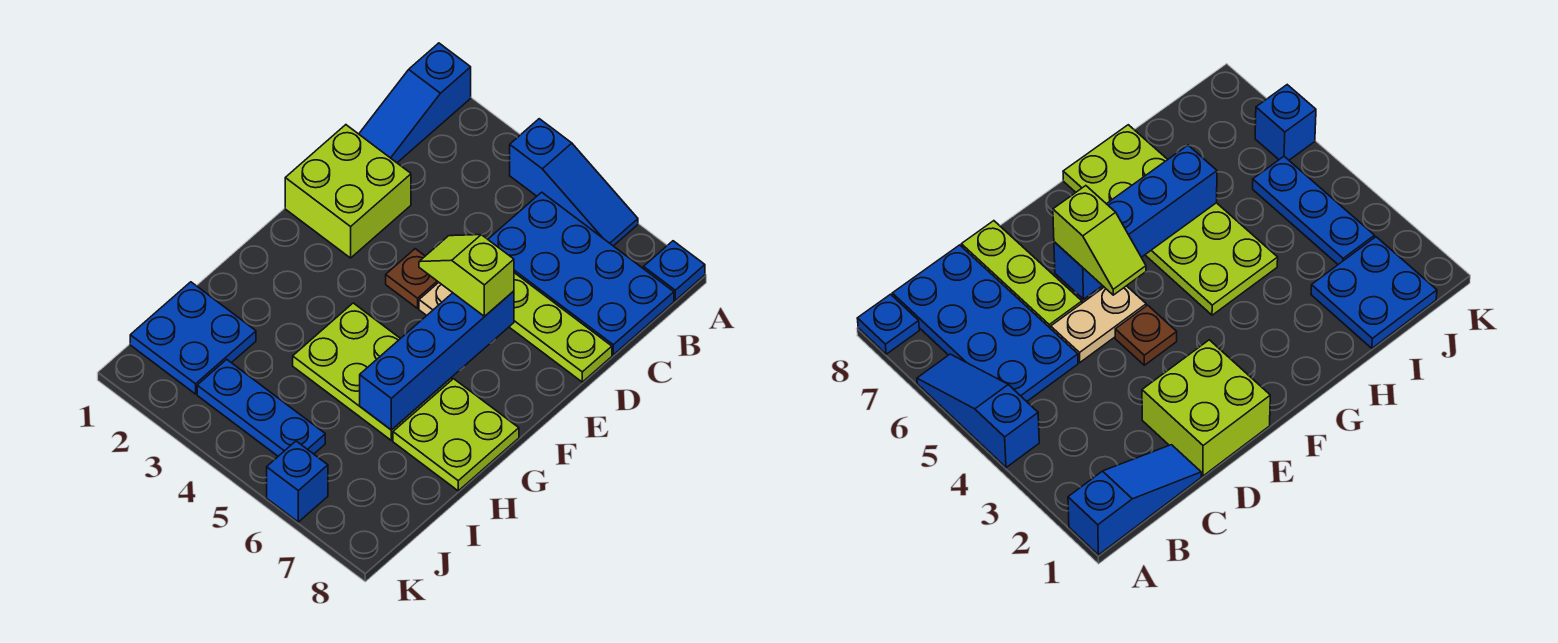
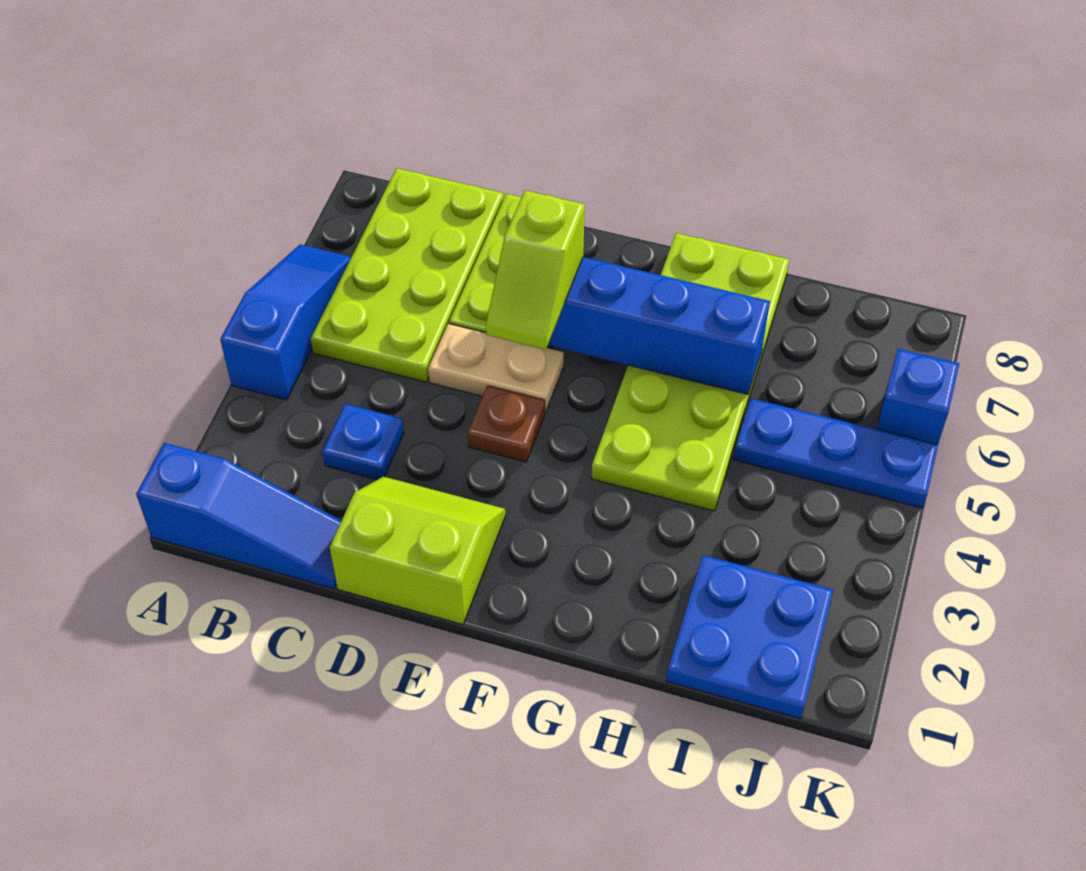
blue 1x1 plate [644,241,705,300] -> blue 1x1 plate moved to [322,404,404,480]
blue 2x4 plate [488,192,674,355] -> lime 2x4 plate [311,168,504,382]
lime 2x2 brick [285,125,411,258] -> lime 2x2 slope [330,477,505,625]
blue 1x3 plate [197,359,325,456] -> blue 1x3 plate turned to [734,398,938,508]

